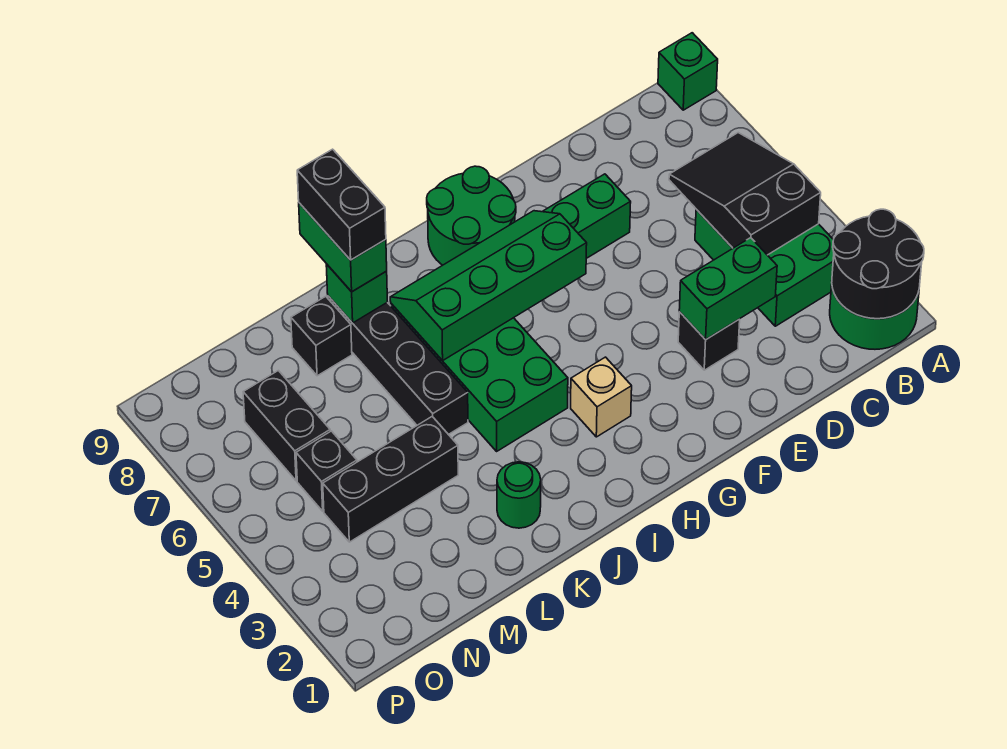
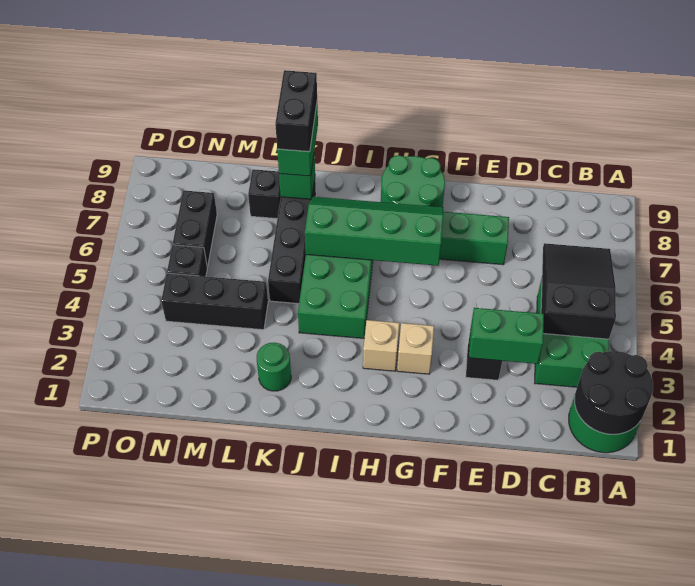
green 1x1 brick [658,33,718,110] -> none
none -> tan 1x1 brick [397,323,434,374]

